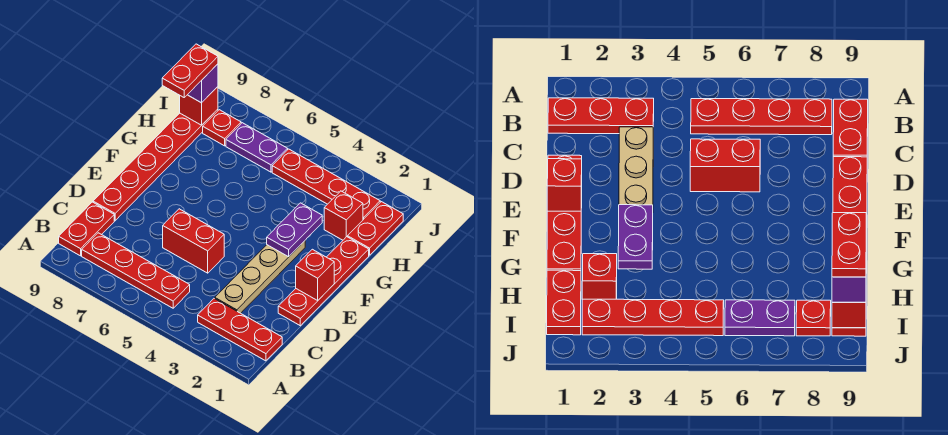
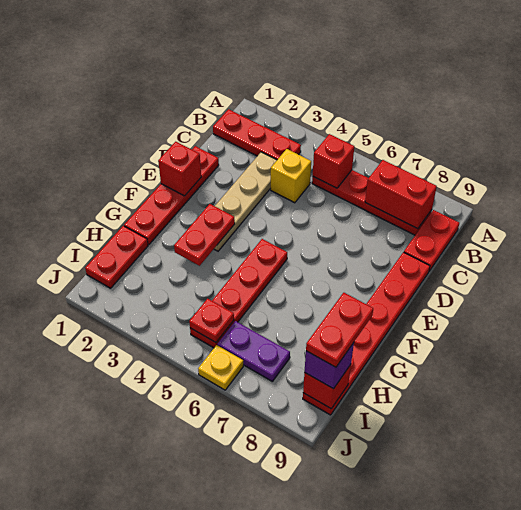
none -> yellow 1x1 brick [271,149,311,203]
red 1x2 brick [163,209,224,273] -> red 1x2 brick moved to [365,160,437,229]
purple 1x2 plate [267,203,322,257] -> red 1x2 plate [174,204,235,266]
red 1x1 brick [324,191,363,240] -> red 1x1 brick moved to [313,134,354,188]
red 1x4 plate [272,149,380,220] -> red 1x4 plate turned to [190,239,287,348]
red 1x1 plate [203,110,241,146] -> red 1x1 plate moved to [189,299,234,342]
none -> yellow 1x1 plate [198,345,243,390]

